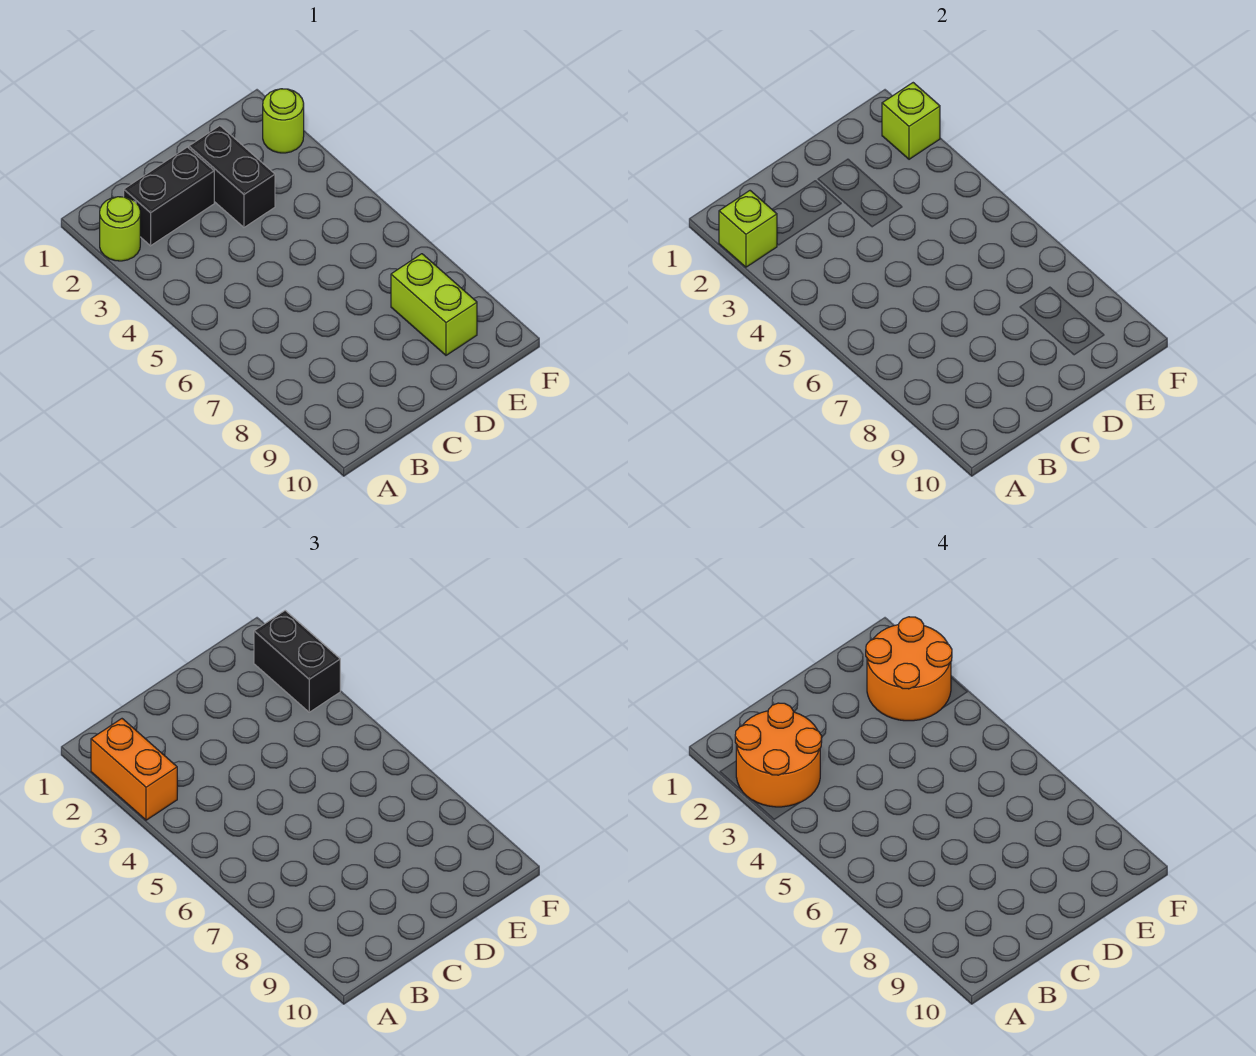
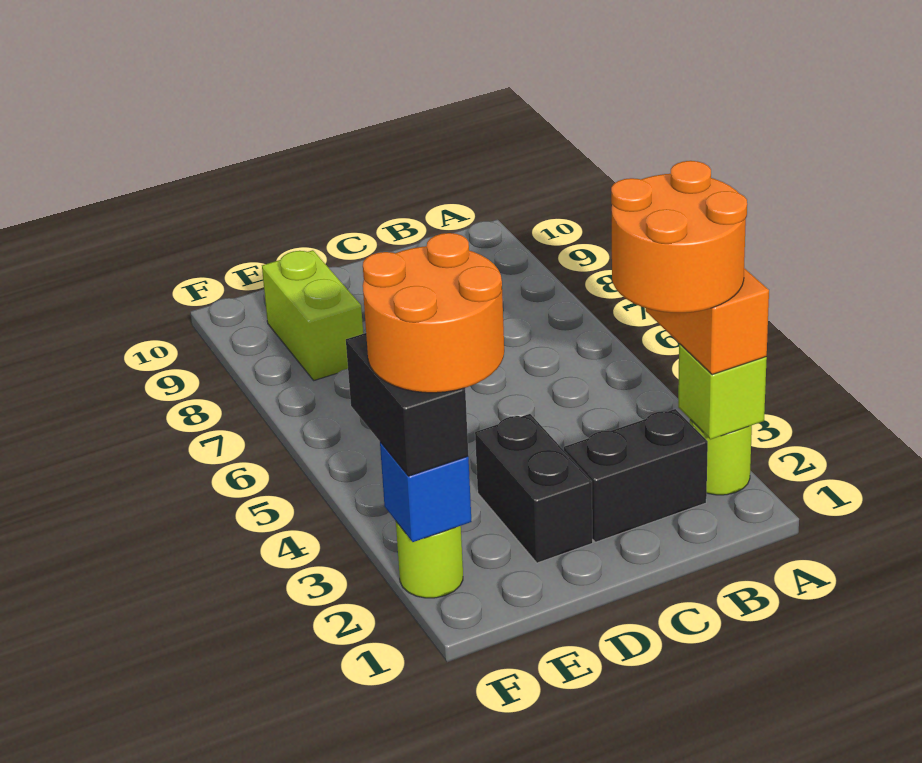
lime 1x1 brick [882,83,940,159] -> blue 1x1 brick [380,442,472,542]

